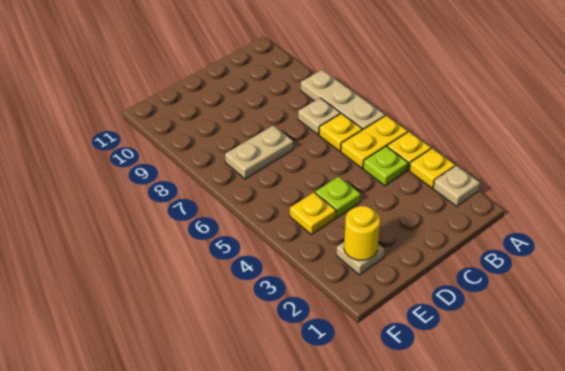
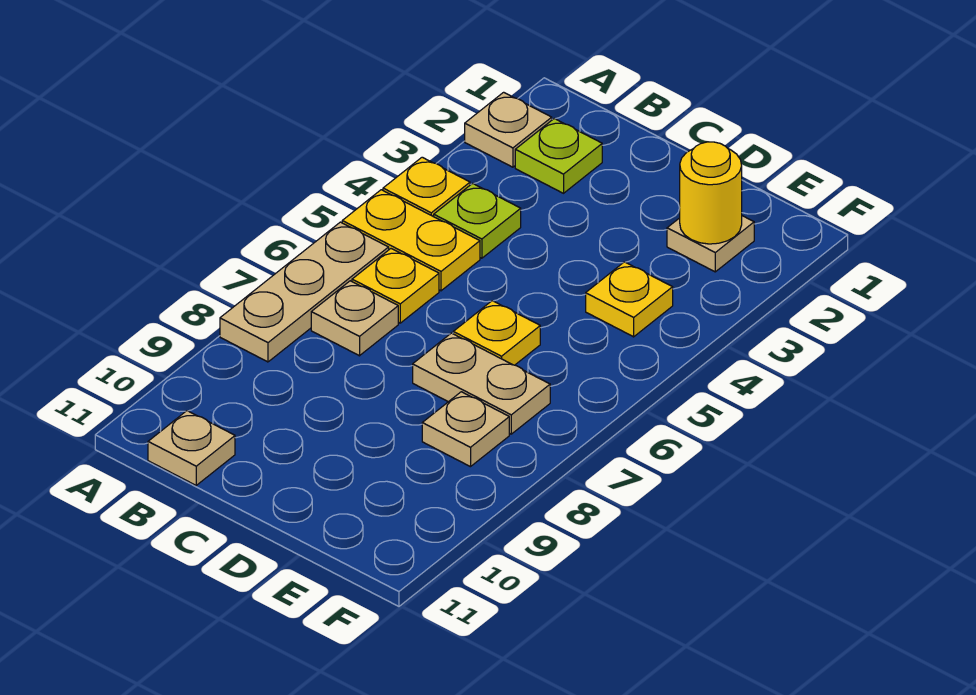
yellow 1x1 plate [409,148,455,188] -> yellow 1x1 plate moved to [453,301,540,365]
none -> tan 1x1 plate [148,411,235,485]
lime 1x1 plate [315,177,361,218] -> lime 1x1 plate moved to [515,119,602,193]
none -> tan 1x1 plate [422,392,509,467]

